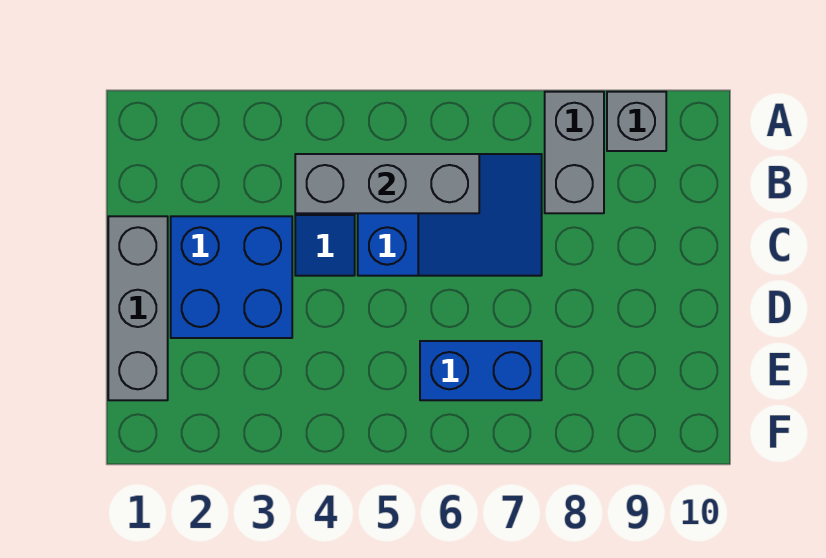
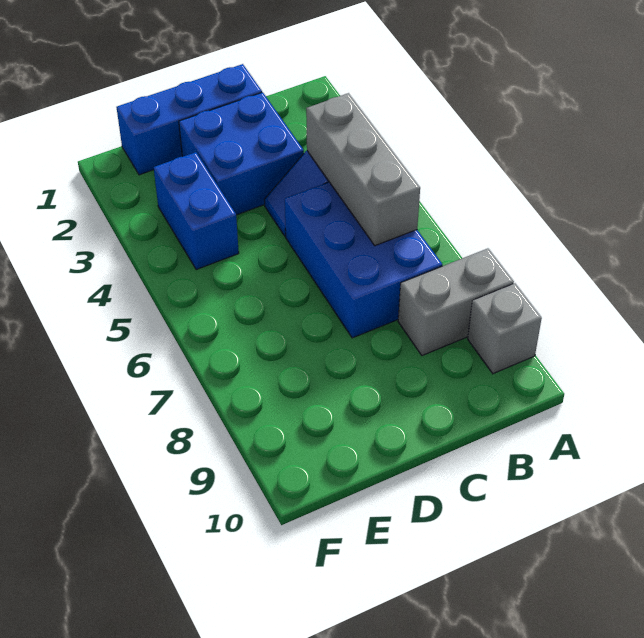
blue 2x3 slope [358,154,542,276] -> blue 2x3 brick [285,182,442,338]
grey 1x3 brick [108,216,168,400] -> blue 1x3 brick [116,64,262,175]
blue 1x2 brick [420,341,542,400] -> blue 1x2 brick moved to [154,152,239,270]

